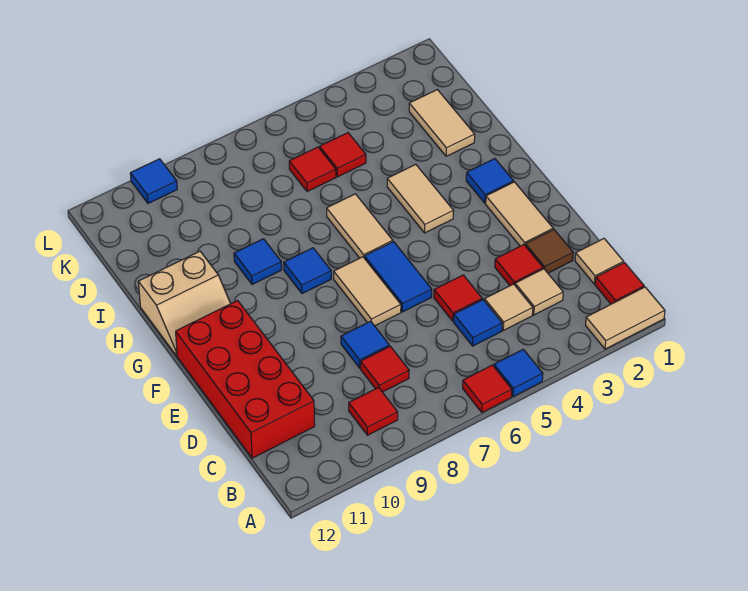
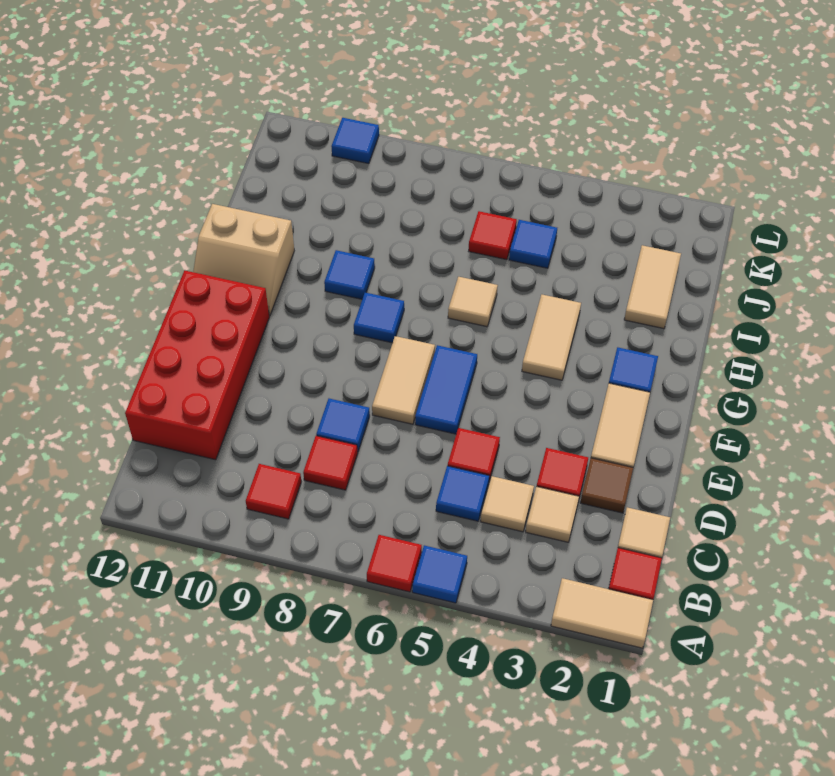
tan 1x2 tile [327,194,393,258] -> tan 1x1 tile [448,277,498,327]
red 1x1 tile [320,133,366,177] -> blue 1x1 tile [509,220,557,268]

